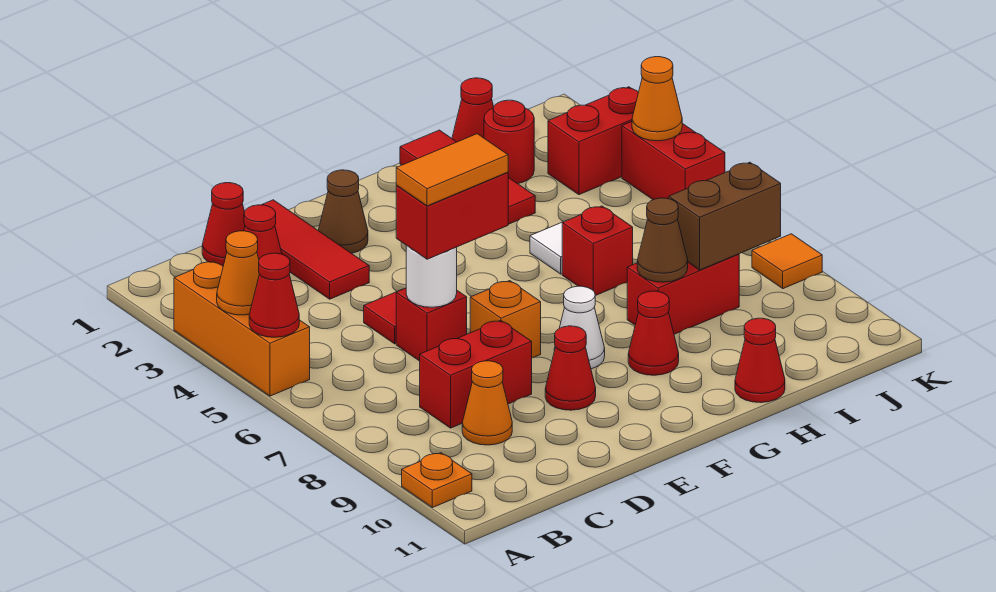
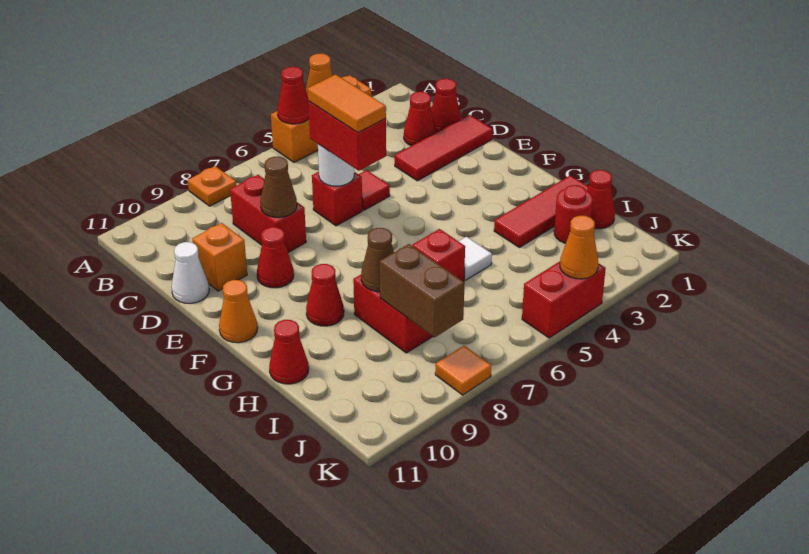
orange 1x1 plate [402,453,472,508] -> orange 1x1 plate moved to [188,166,237,206]
orange 1x1 cone [462,361,512,445] -> orange 1x1 cone moved to [219,280,258,343]
brown 1x1 cone [318,170,368,253] -> brown 1x1 cone moved to [260,157,297,218]
orange 1x1 brick [470,281,541,358] -> orange 1x1 brick moved to [192,223,247,291]
white 1x1 cone [554,286,605,369] -> white 1x1 cone moved to [172,242,209,303]
red 1x2 brick [548,87,639,195] -> none

